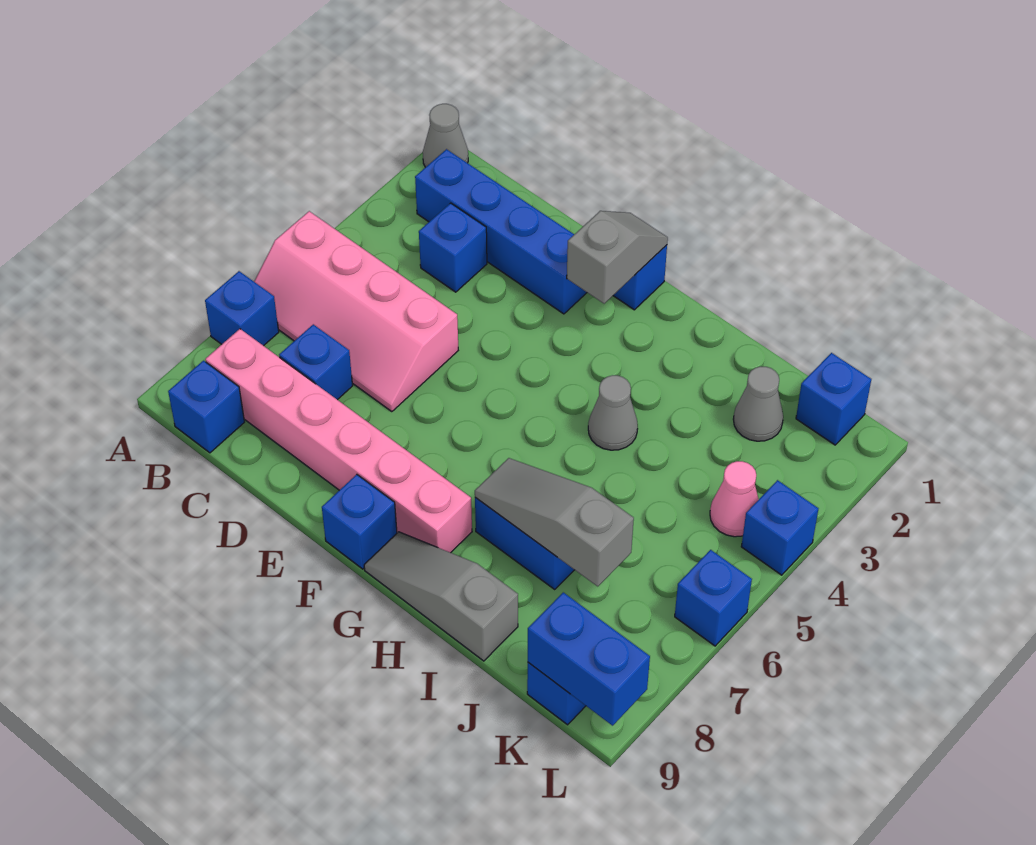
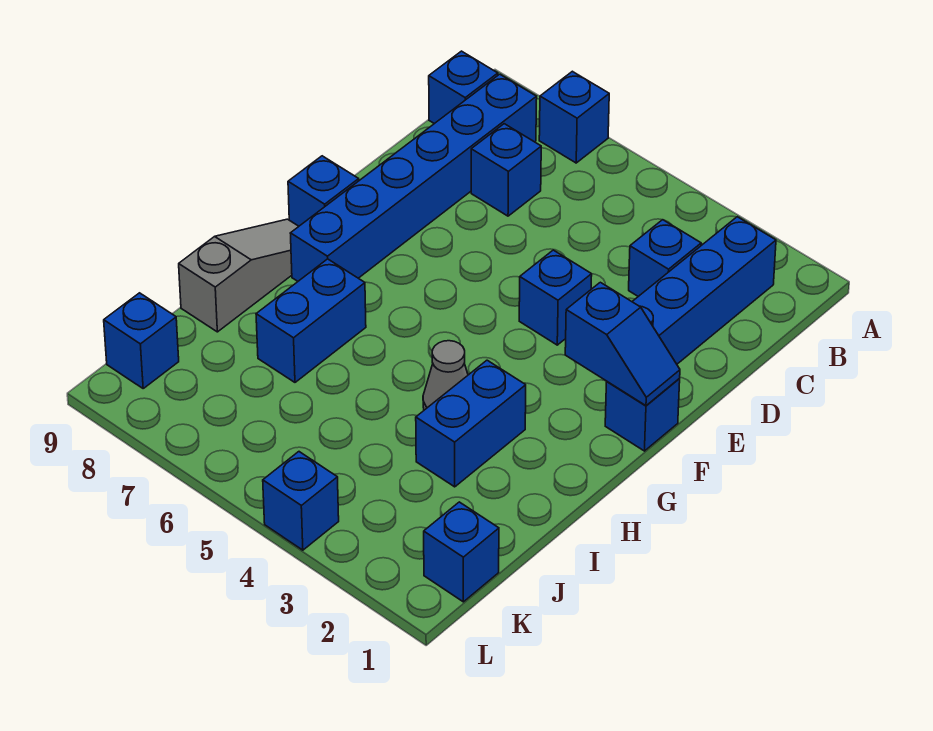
grey 1x1 cone [423,104,468,167] -> none
pink 2x4 slope [254,211,458,412] -> none
pink 1x6 brick [205,329,472,553] -> blue 1x6 brick [290,74,537,281]
grey 1x2 slope [567,211,668,304] -> blue 1x2 slope [565,282,680,406]
grey 1x3 slope [475,458,634,586] -> none
grey 1x1 cone [733,366,783,441] -> none
pink 1x1 cone [710,461,759,537] -> none
blue 1x2 brick [528,592,650,726] -> blue 1x2 brick moved to [416,360,526,487]
blue 1x1 brick [675,550,752,646] -> blue 1x1 brick moved to [519,250,592,345]

